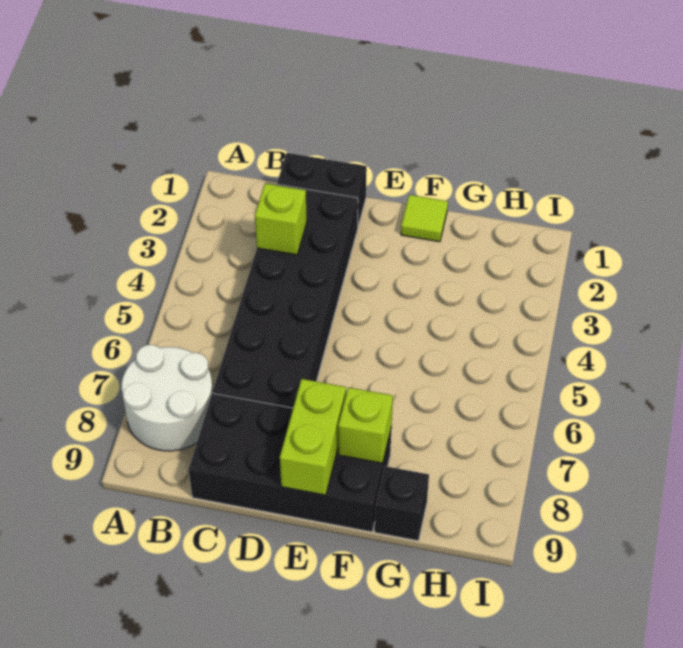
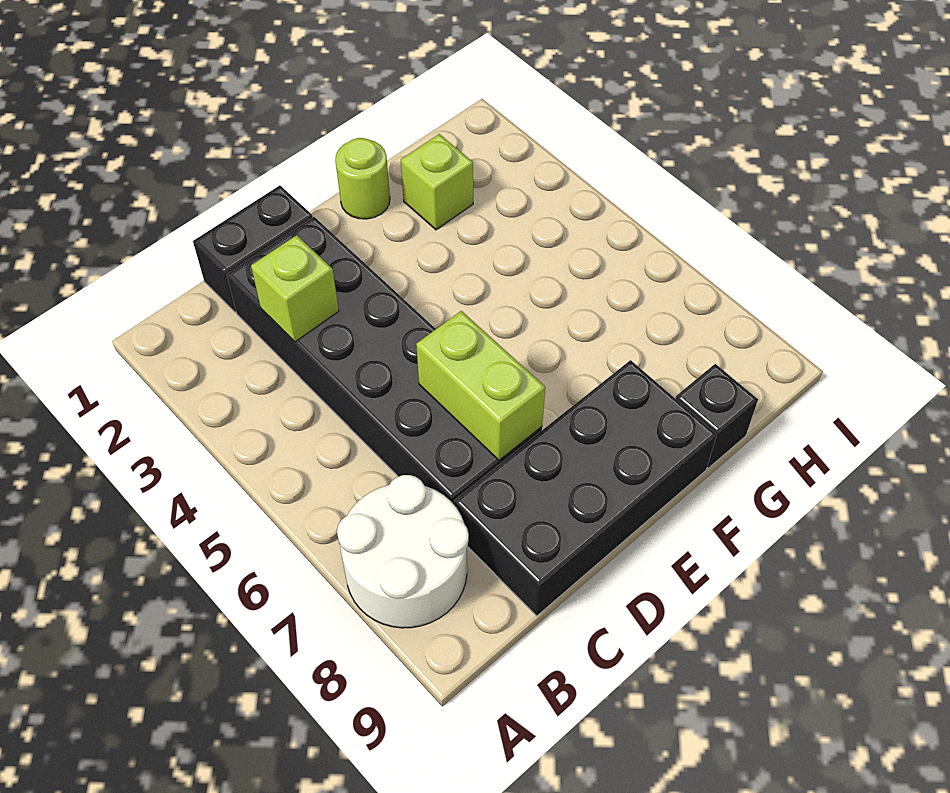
lime 1x2 brick [280,379,346,495] -> lime 1x2 brick moved to [416,311,545,460]
lime 1x1 tile [401,195,448,242] -> lime 1x1 round brick [335,138,390,219]
lime 1x1 brick [338,387,393,463] -> lime 1x1 brick moved to [401,134,473,230]

